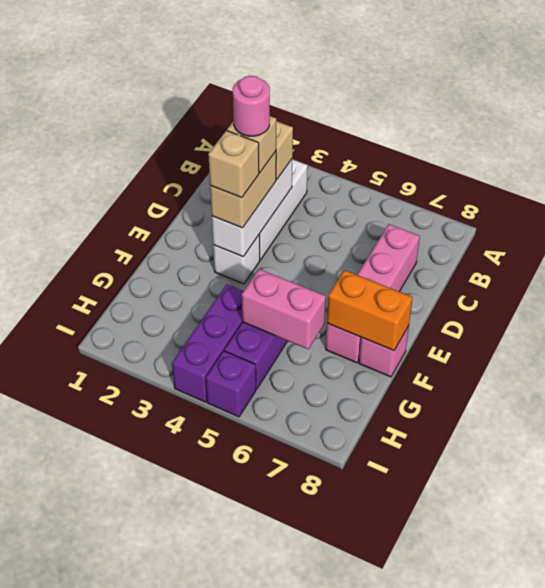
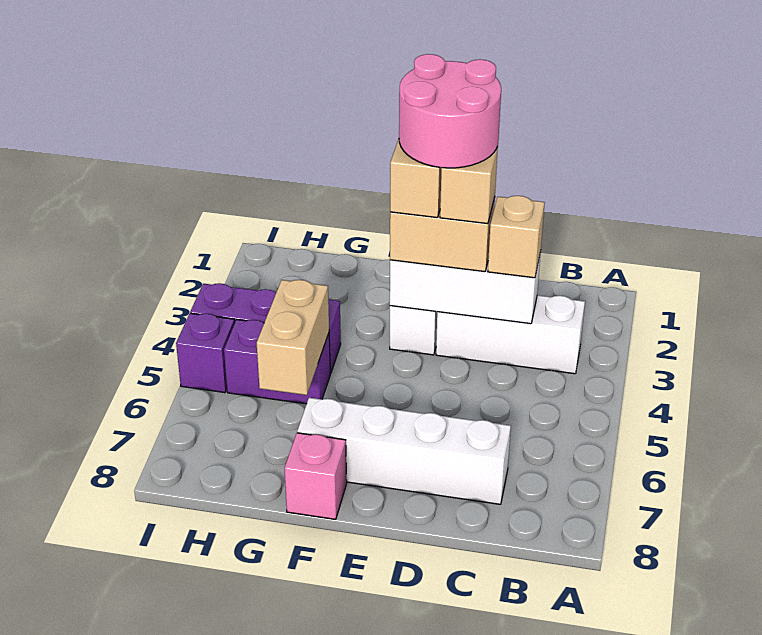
pink 1x4 brick [326,224,420,363] -> white 1x4 brick [297,398,511,504]
pink 1x1 round brick [233,76,270,136] -> pink 2x2 round brick [399,54,501,168]
orange 1x2 brick [327,270,413,350] -> none
pink 1x2 brick [242,269,326,349] -> tan 1x2 brick [257,280,329,395]

